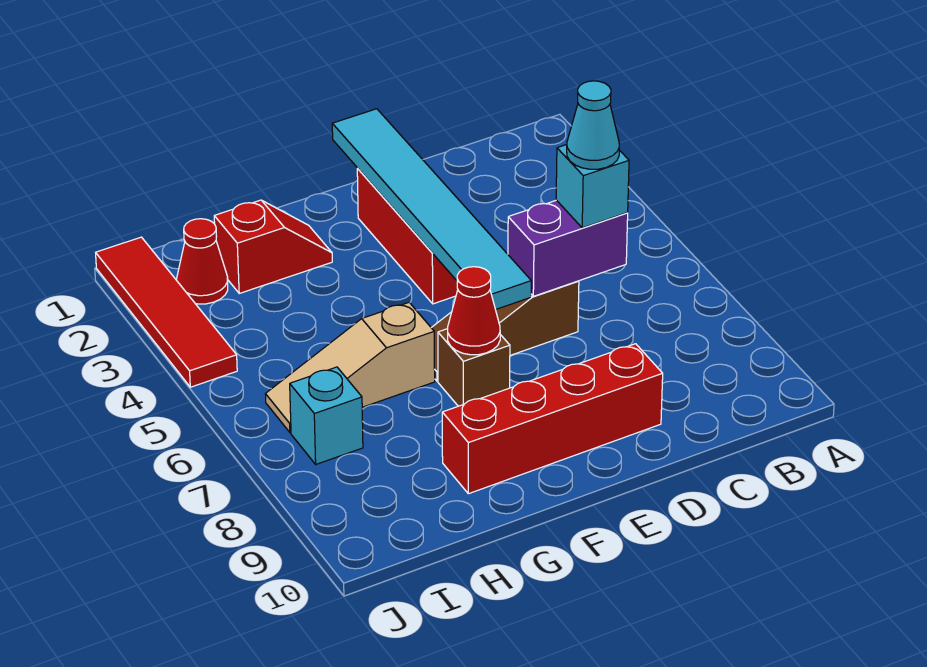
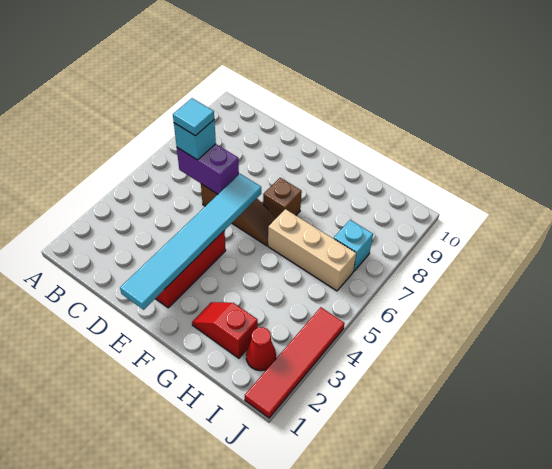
cyan 1x1 cone [567,81,619,169] -> cyan 1x1 tile [173,98,214,136]
red 1x4 brick [442,344,663,494] -> none
red 1x1 cone [448,267,500,355] -> none
tan 1x3 slope [265,303,435,433] -> tan 1x3 brick [268,209,356,291]

